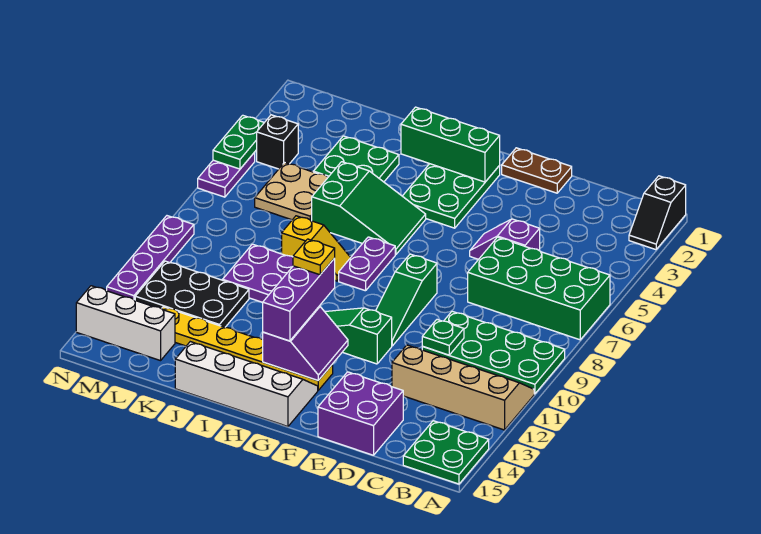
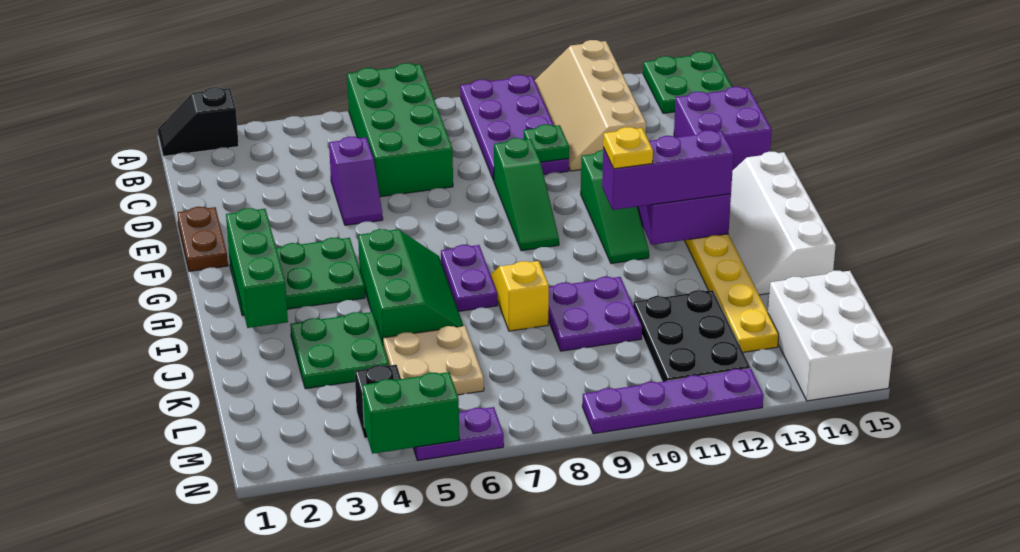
black 1x2 slope [629,176,686,250] -> black 1x2 slope turned to [158,87,239,156]
green 2x4 plate [422,311,565,394] -> purple 2x4 plate [460,75,569,181]
green 1x3 slope [376,254,437,346] -> green 1x3 slope turned to [494,138,559,251]
green 2x3 slope [312,162,426,255] -> green 2x3 slope turned to [358,229,463,343]
purple 1x2 plate [339,237,395,291] -> purple 1x2 plate turned to [441,245,497,311]
white 1x3 brick [76,286,175,361] -> white 2x3 brick [768,271,893,401]
green 1x2 plate [213,115,264,169] -> green 1x2 brick [362,372,459,454]

